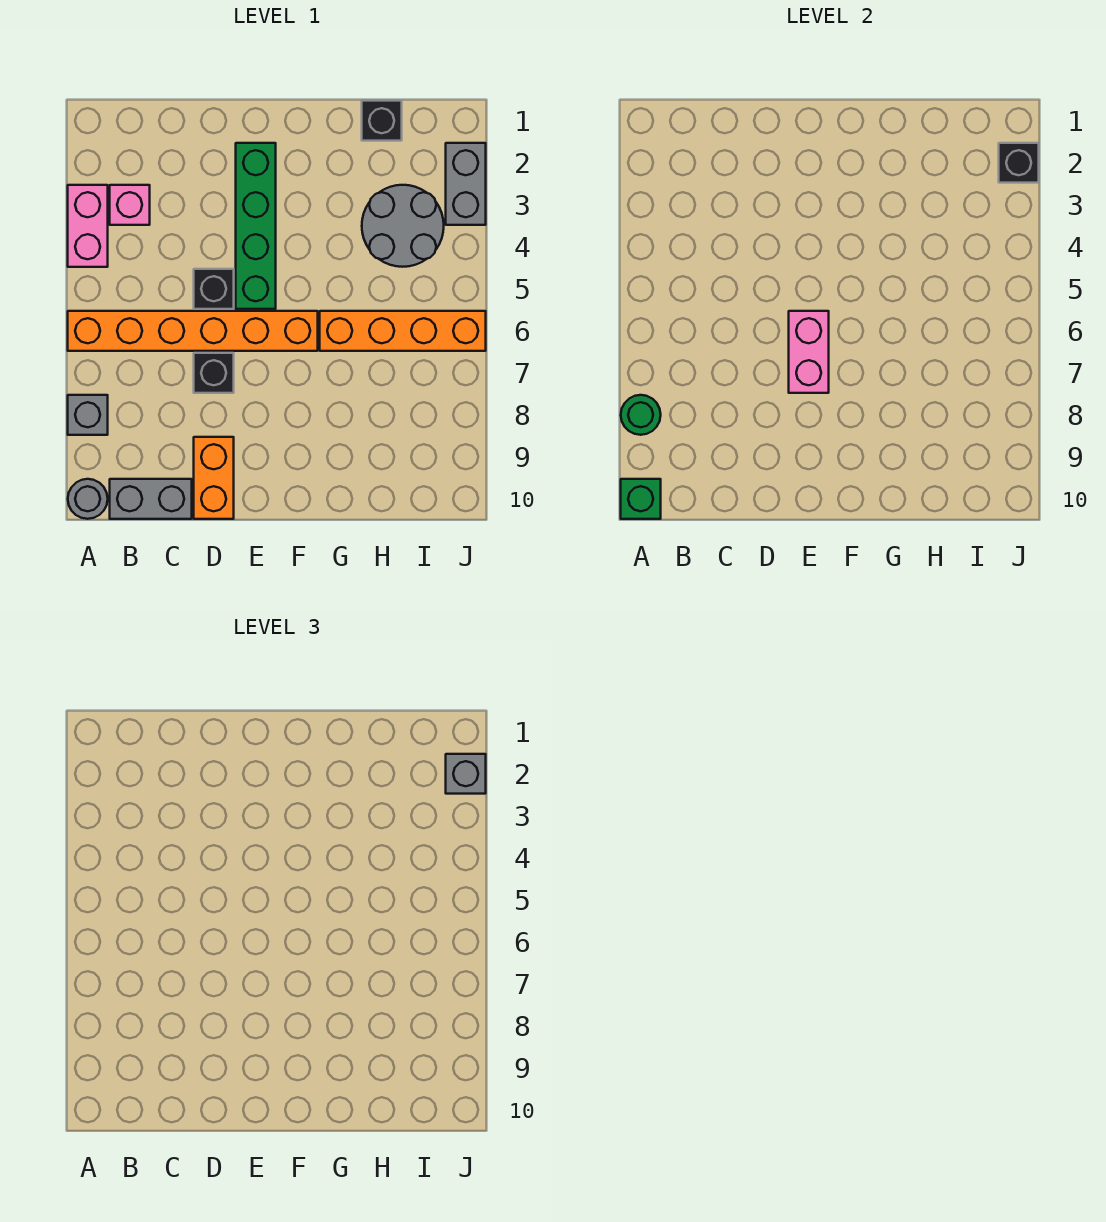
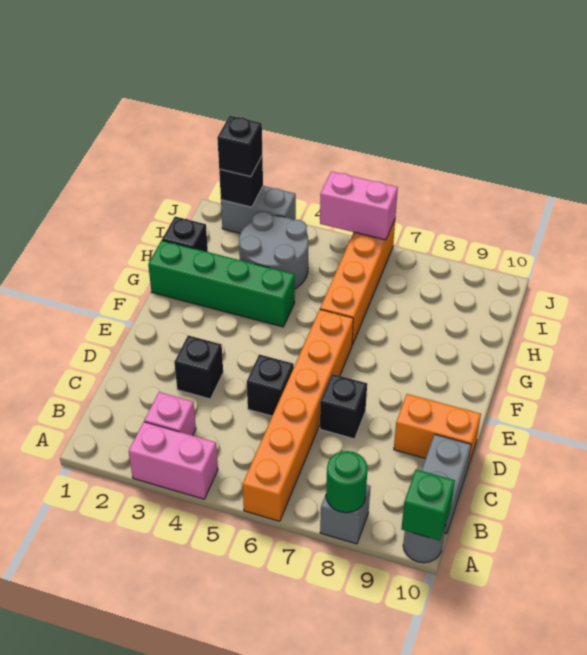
none -> black 1x1 brick [174,335,223,399]
green 1x4 brick [236,143,276,309] -> green 1x4 brick moved to [148,240,295,327]
pink 1x2 brick [789,311,829,393] -> pink 1x2 brick moved to [320,171,398,240]
grey 1x1 brick [446,754,486,794] -> black 1x1 brick [217,116,262,177]

